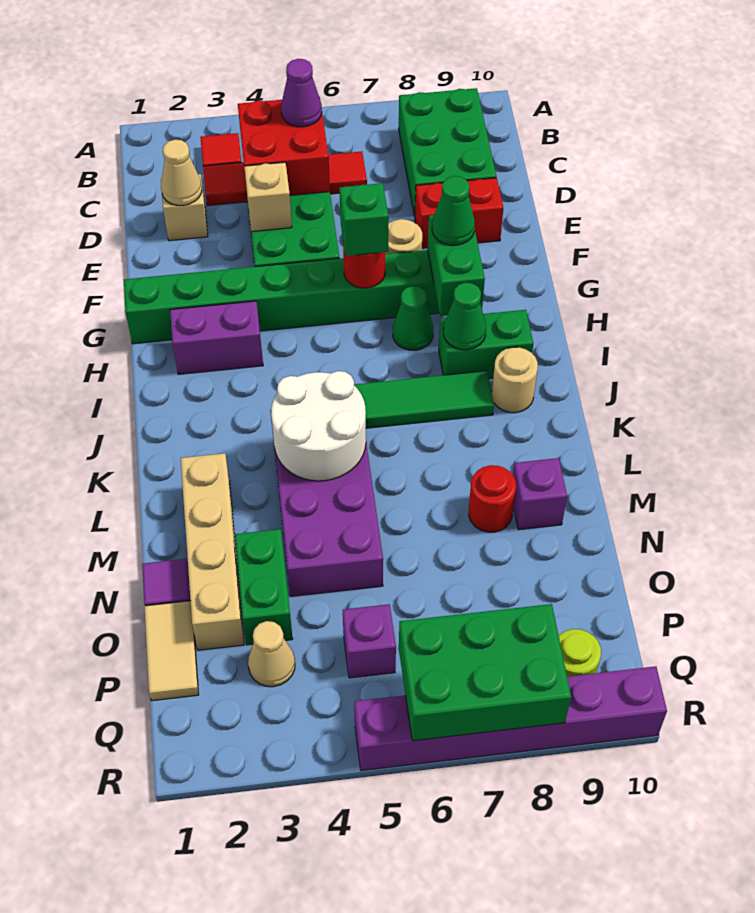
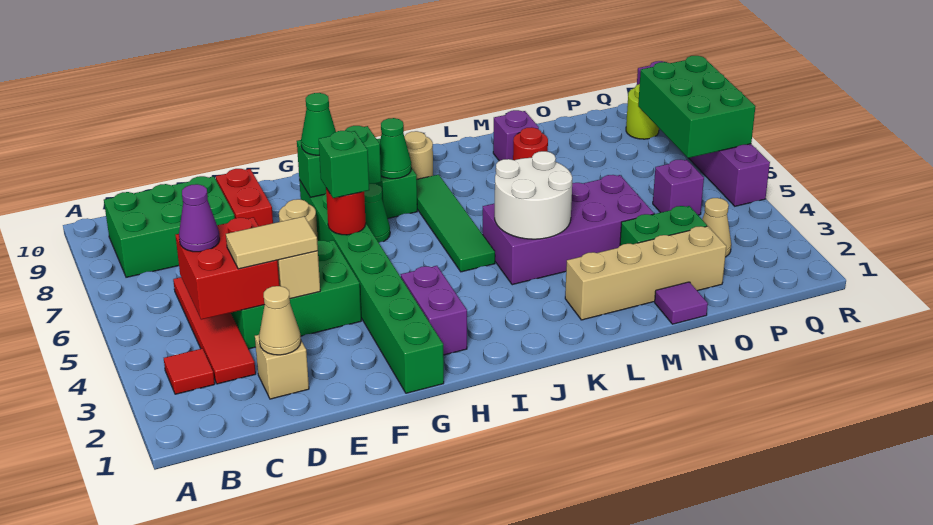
tan 1x2 tile [144,601,199,701] -> tan 1x2 tile moved to [226,216,318,269]

